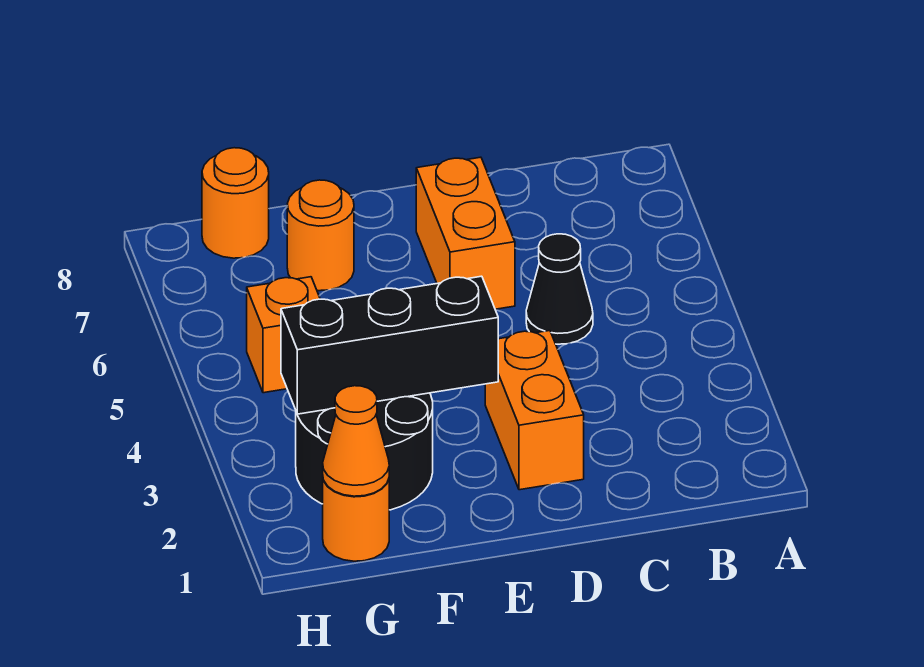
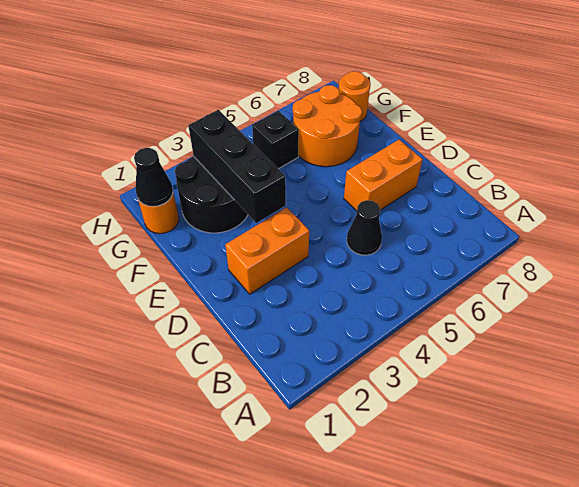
orange 1x1 round brick [287,180,354,291] -> orange 2x2 round brick [293,85,362,167]
orange 1x1 cone [323,386,389,496] -> black 1x1 cone [134,148,173,207]
orange 1x1 brick [247,277,320,393] -> black 1x1 brick [252,111,299,169]

